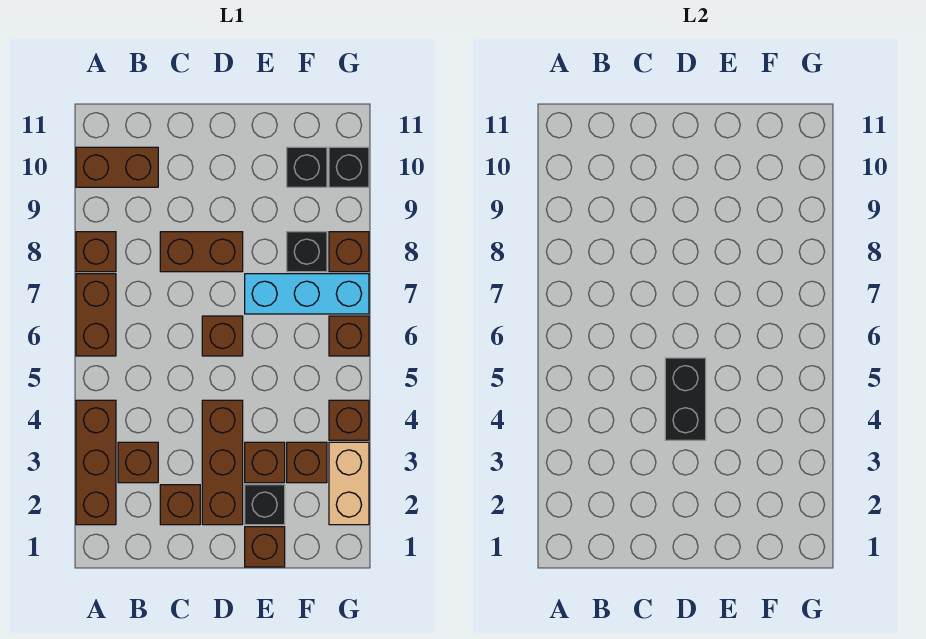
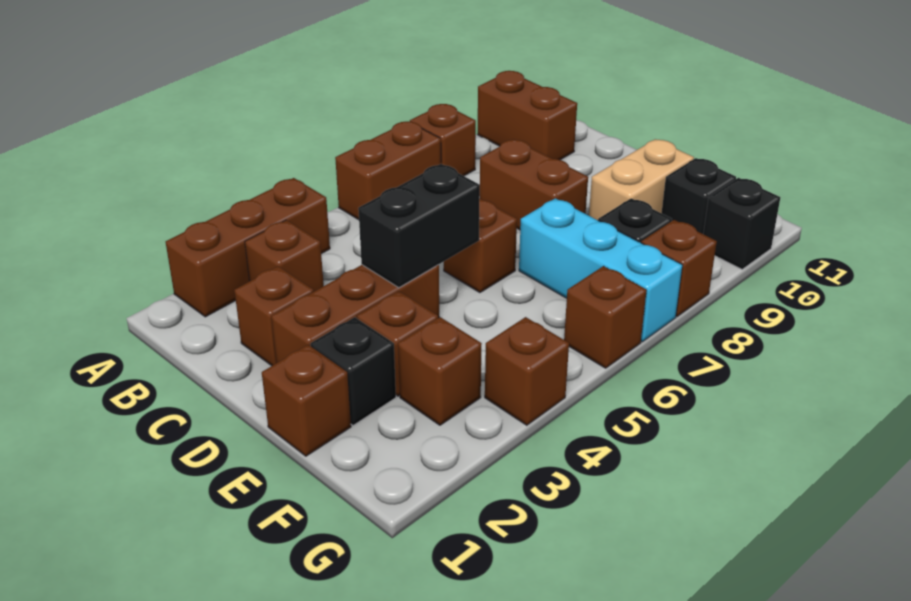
tan 1x2 brick [329,442,369,525] -> tan 1x2 brick moved to [589,139,694,220]

